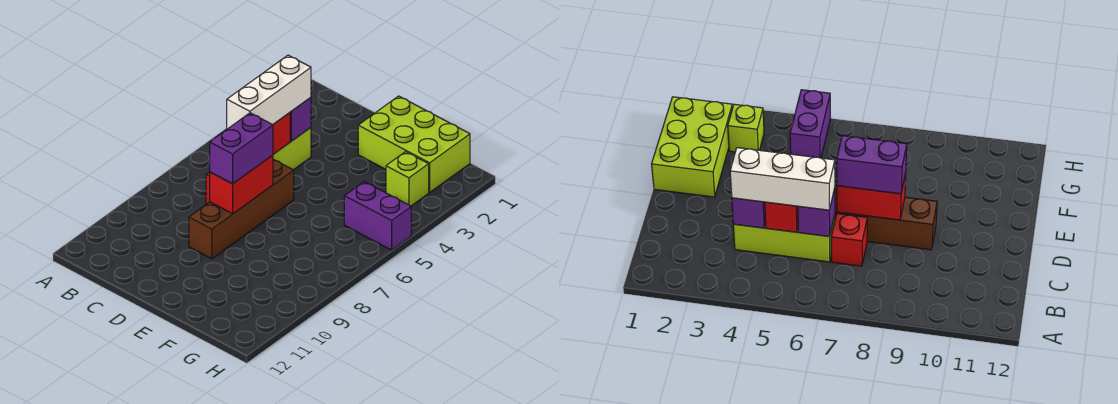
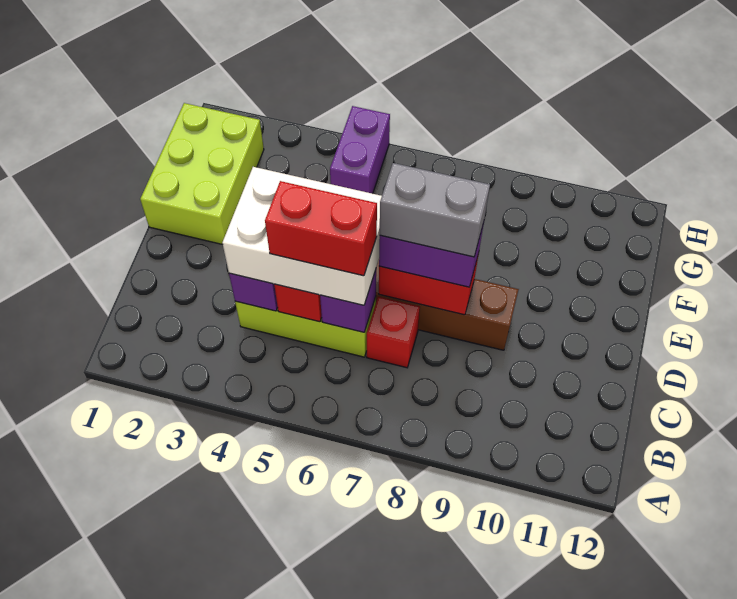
white 1x3 brick [227,55,311,129] -> white 2x3 brick [222,167,382,305]
none -> red 1x2 brick [265,181,377,276]
none -> grey 1x2 brick [380,163,490,257]
lime 1x1 brick [386,152,429,206] -> none

